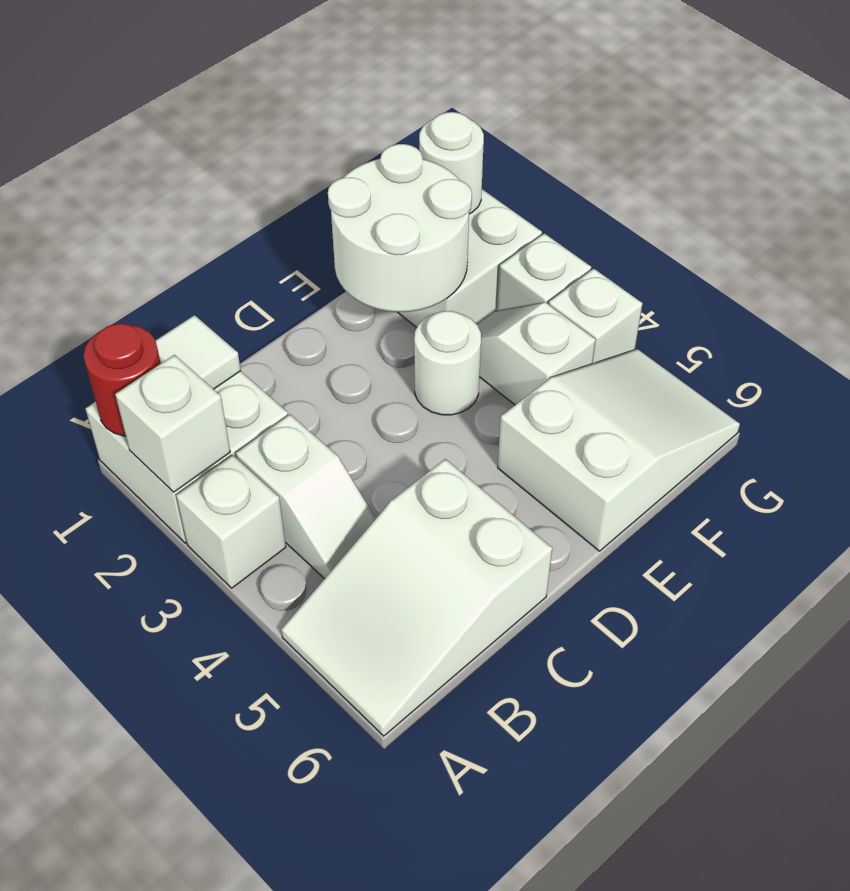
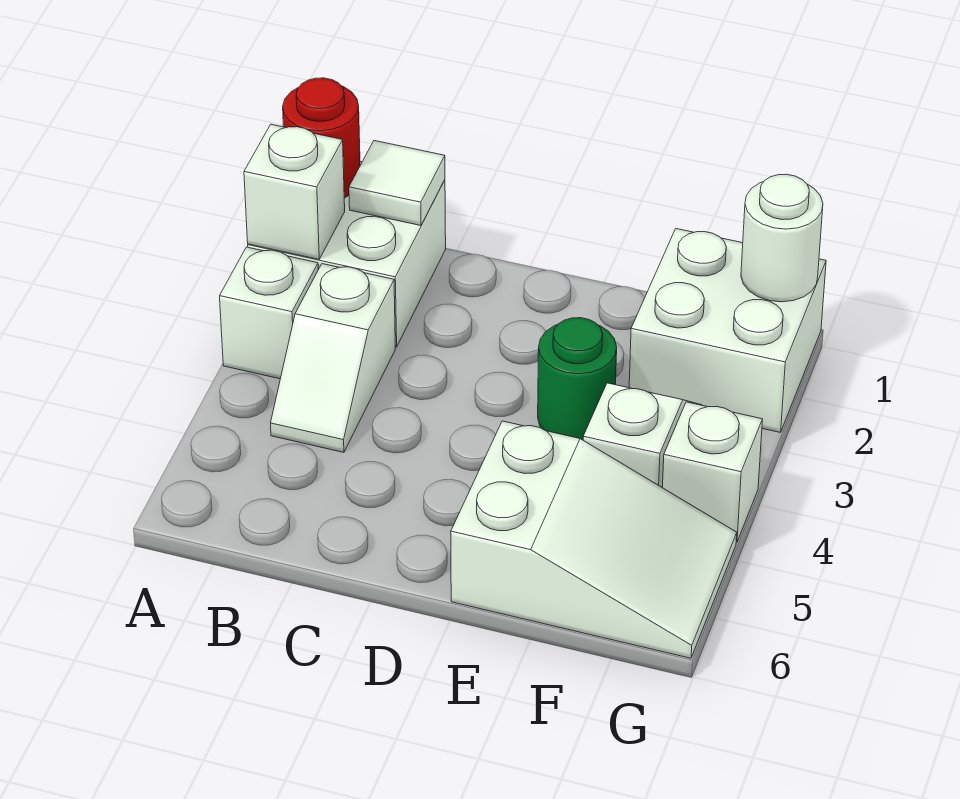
white 2x3 slope [281,459,552,736] -> none
white 2x2 round brick [328,144,472,312] -> none
white 1x1 round brick [414,311,481,415] -> green 1x1 round brick [538,318,617,440]
white 1x1 brick [497,233,591,311] -> none

